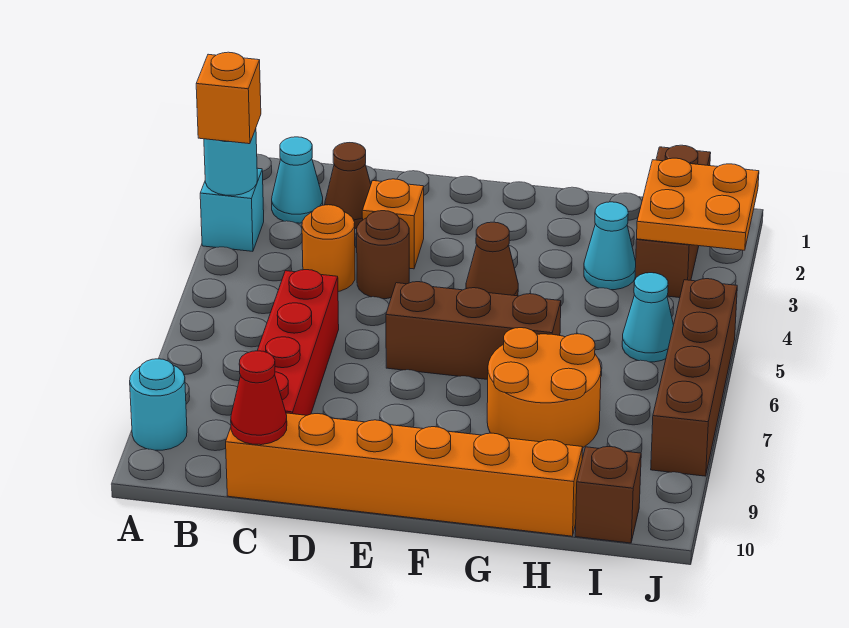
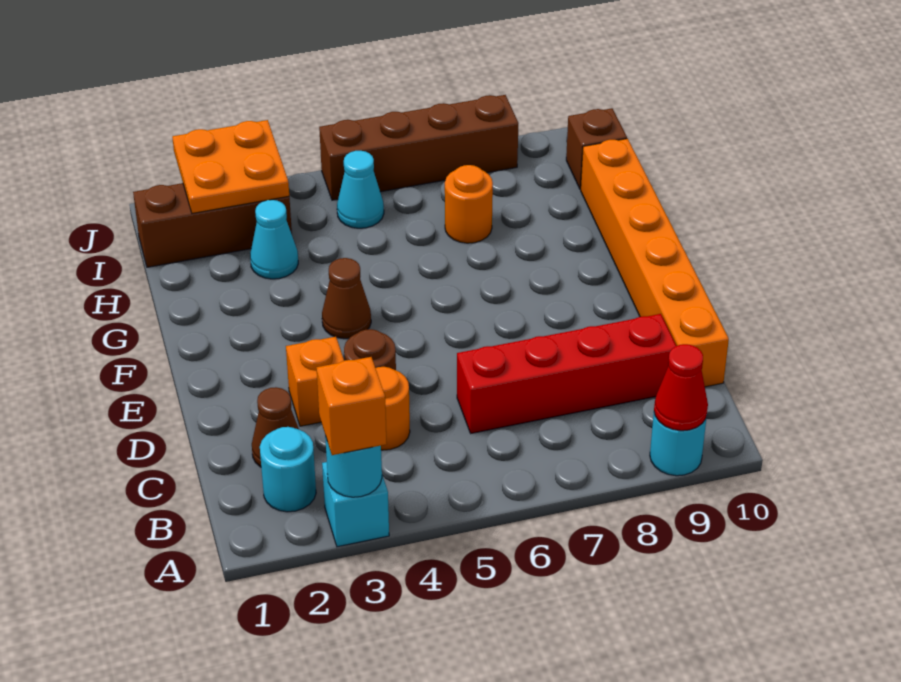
cyan 1x1 cone [272,137,323,223] -> cyan 1x1 round brick [260,427,316,512]
red 1x1 cone [231,351,287,445] -> red 1x1 cone moved to [654,344,708,431]
brown 1x3 brick [386,282,561,380] -> none
orange 2x2 round brick [487,328,601,447] -> orange 1x1 round brick [445,165,493,243]

